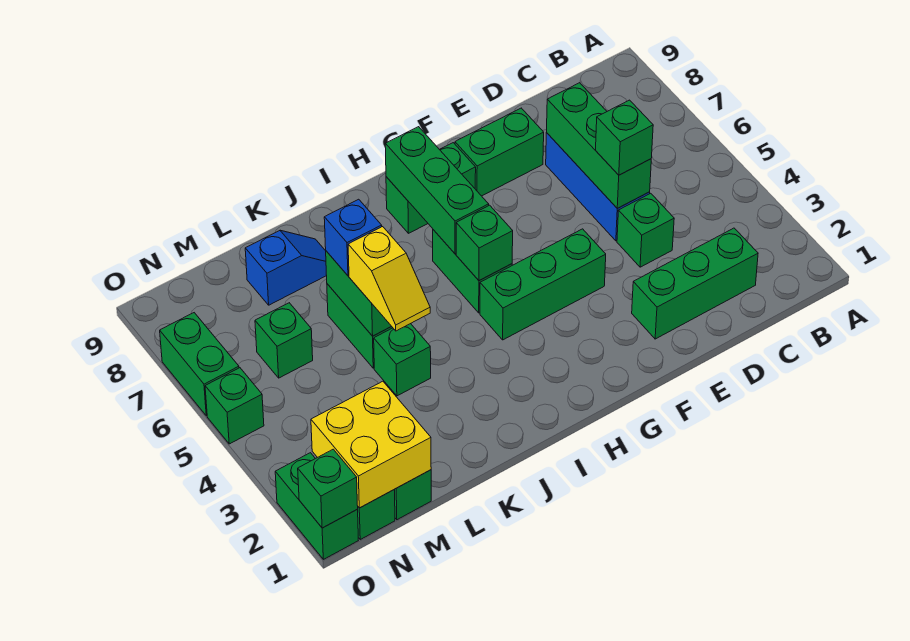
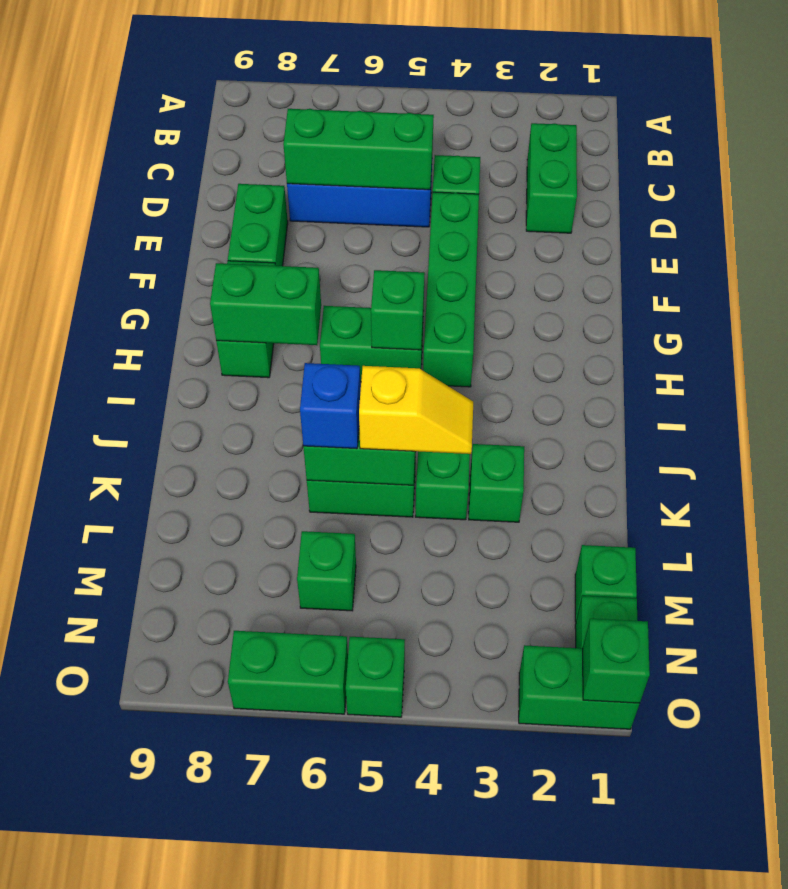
green 1x3 brick [632,228,758,339] -> green 1x2 brick [526,123,577,233]
green 1x1 brick [596,100,653,175] -> green 1x1 brick moved to [469,444,524,522]
green 1x3 brick [480,229,606,340] -> green 1x4 brick [423,192,479,387]
green 1x3 brick [385,127,489,254] -> green 1x2 brick [210,263,321,345]
blue 1x2 slope [245,230,327,305] -> none
yellow 2x2 brick [311,381,431,508] -> none

